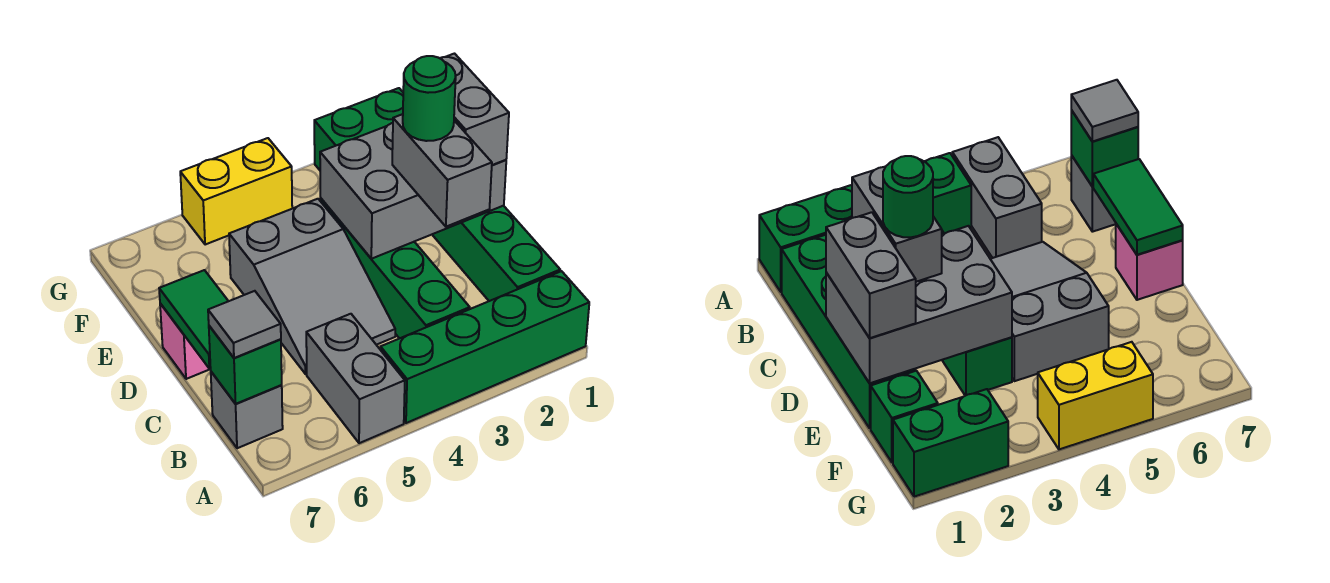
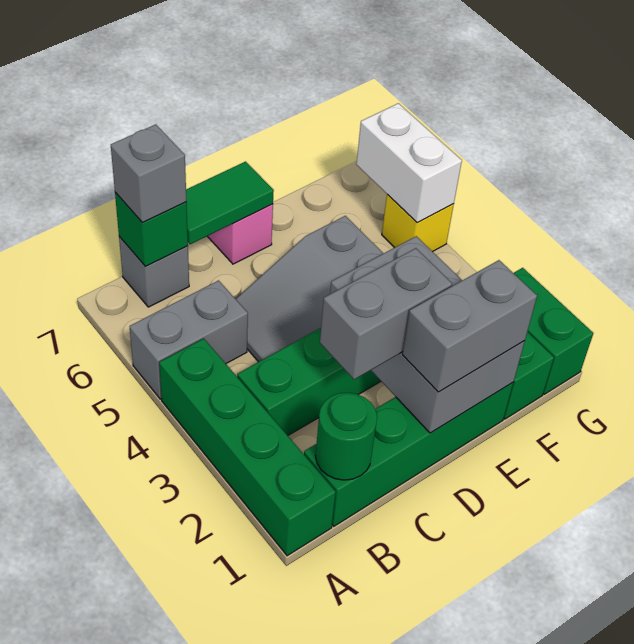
grey 1x1 tile [208,291,281,358] -> grey 1x1 brick [111,124,186,222]
green 1x1 round brick [403,56,456,141] -> green 1x1 round brick moved to [315,393,377,480]
yellow 1x2 brick [180,138,292,245] -> yellow 1x1 brick [382,194,454,252]
none -> white 1x2 brick [356,103,462,223]

